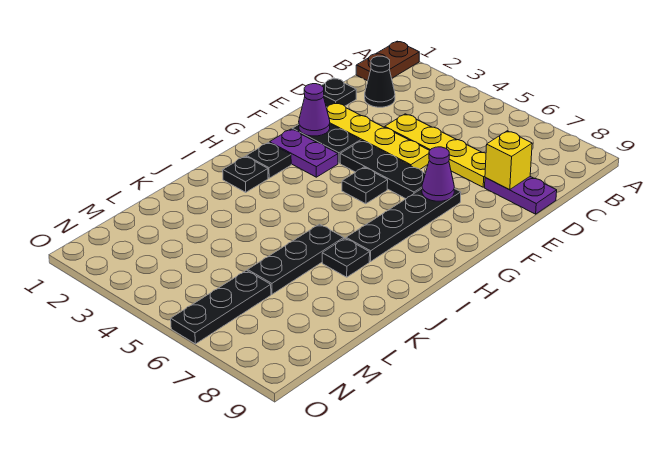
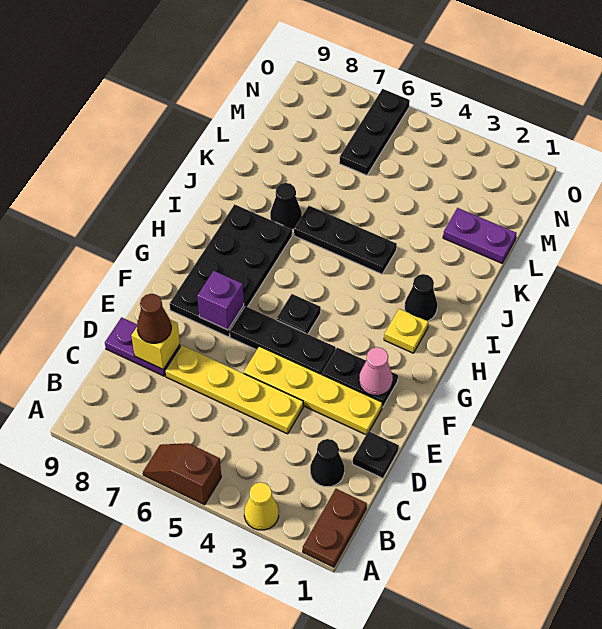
none -> yellow 1x1 cone [244,482,279,530]
none -> brown 1x2 slope [143,443,221,505]
none -> brown 1x1 cone [137,294,171,343]
purple 1x1 cone [299,84,330,136] -> pink 1x1 cone [359,347,393,396]
black 1x4 plate [346,189,461,262] -> black 2x4 plate [169,204,292,337]
purple 1x1 cone [422,147,454,201] -> purple 1x1 brick [197,271,244,330]
purple 1x2 plate [270,129,338,177] -> purple 1x2 plate moved to [443,208,517,263]
black 1x1 plate [246,143,291,178] -> yellow 1x1 plate [384,309,428,353]
black 1x1 plate [223,156,268,192] -> black 1x1 cone [405,274,437,321]
black 1x3 plate [248,224,344,294] -> black 1x3 plate turned to [294,206,397,274]
black 1x1 plate [322,238,370,277] -> black 1x1 cone [270,183,302,229]

